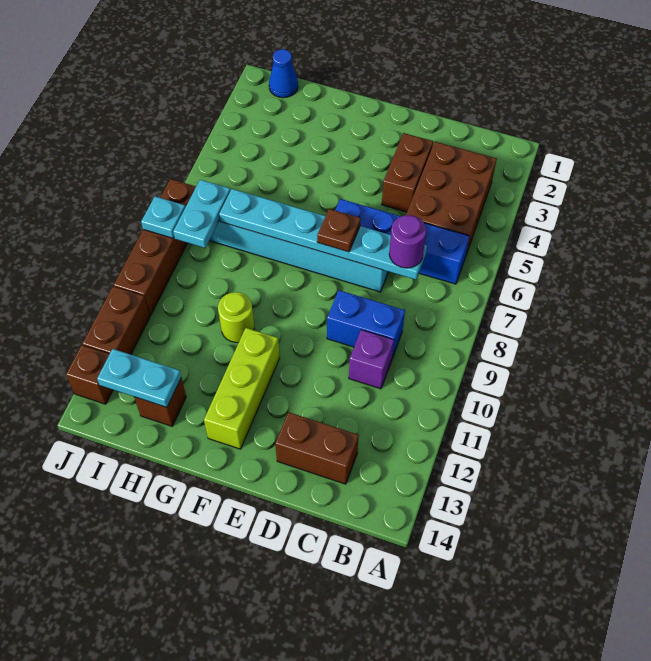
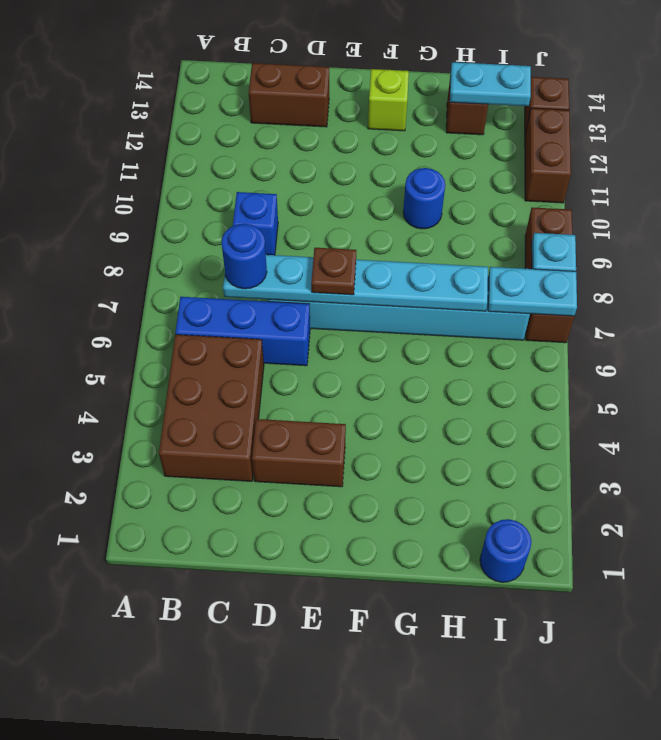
blue 1x4 brick [335,199,470,284] -> blue 1x3 brick [175,297,310,366]
purple 1x1 round brick [389,215,426,268] -> blue 1x1 round brick [222,224,267,289]
blue 1x2 brick [327,290,405,358] -> blue 1x1 brick [233,192,278,255]
purple 1x1 brick [349,330,394,389] -> none
brown 1x2 brick [382,133,433,212] -> brown 1x2 brick turned to [252,419,346,487]
lime 1x3 brick [204,328,280,449] -> lime 1x1 brick [368,69,409,131]
lime 1x1 round brick [218,292,255,343] -> blue 1x1 round brick [403,168,445,229]
blue 1x1 cone [269,49,298,98] -> blue 1x1 round brick [480,519,531,582]
cyan 1x2 plate [173,180,230,248] -> cyan 1x2 plate turned to [488,267,577,316]
brown 1x4 brick [114,179,196,316] -> brown 1x3 brick [525,208,574,343]

